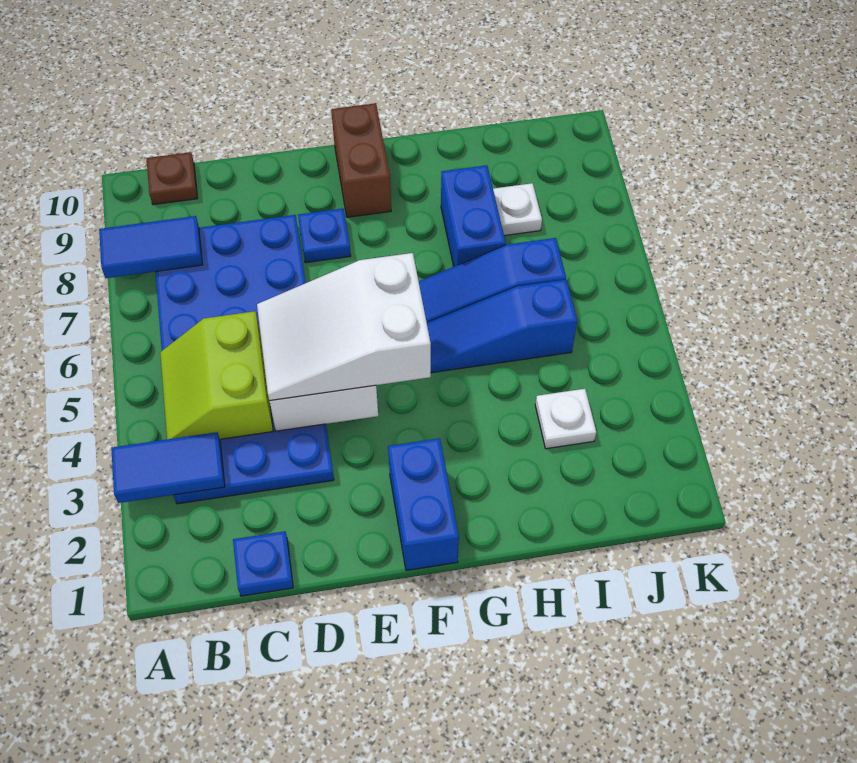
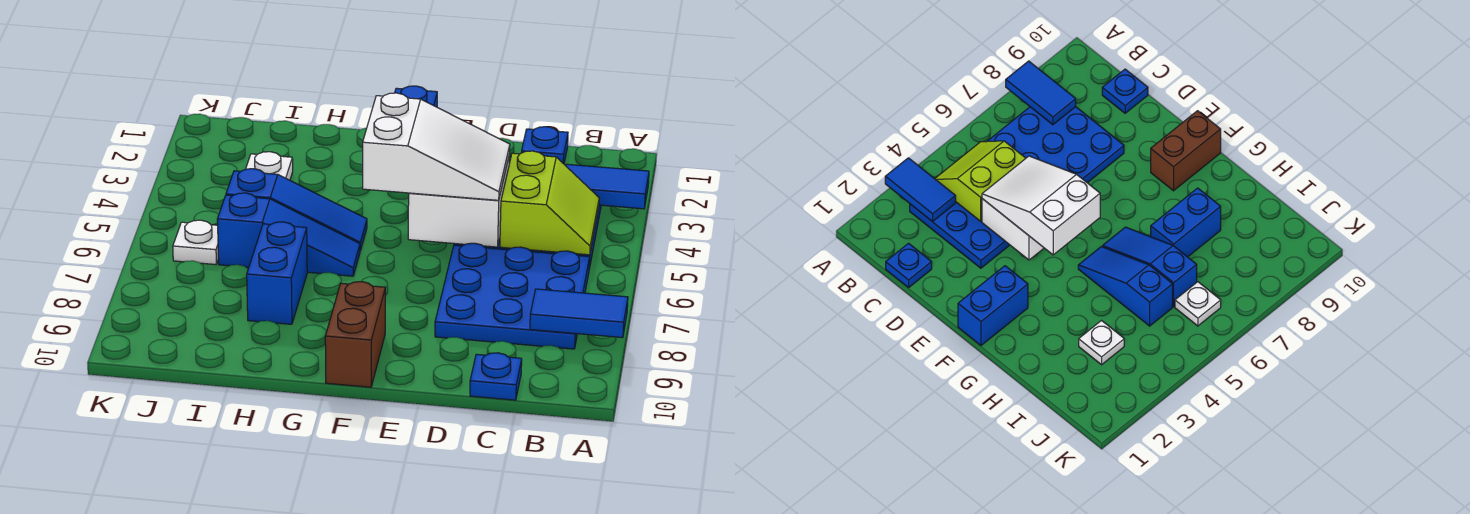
brown 1x1 plate [146,152,198,205] -> none
blue 1x1 plate [298,209,351,263] -> blue 1x1 plate moved to [470,353,522,400]
white 1x1 plate [493,183,542,236] -> white 1x1 plate moved to [173,220,218,265]

